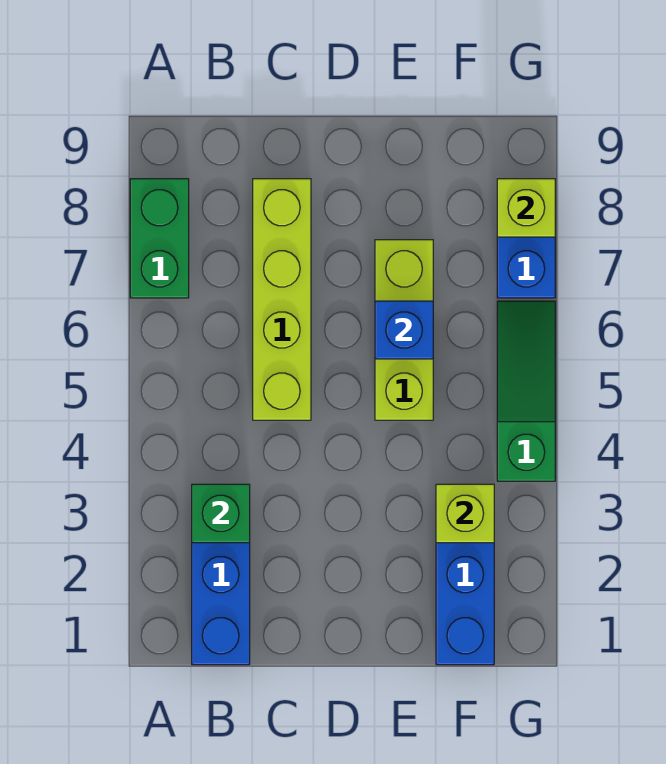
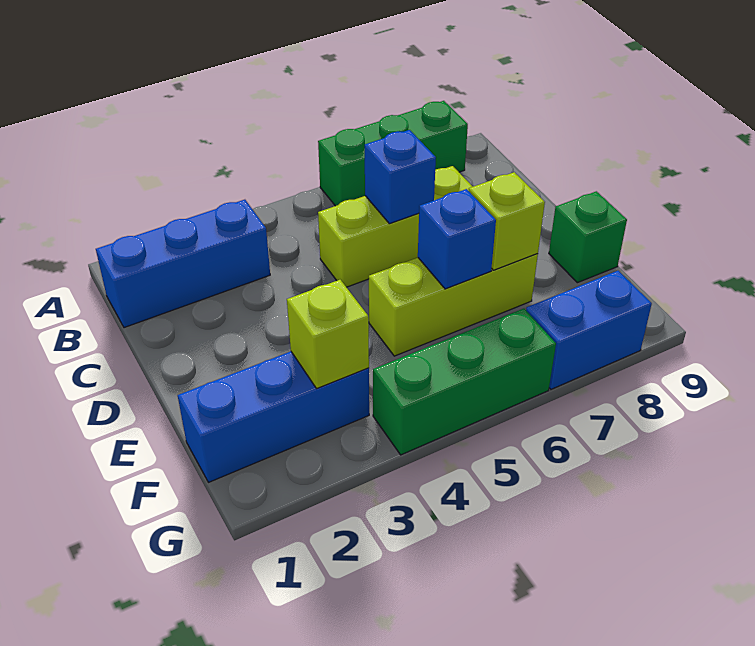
green 1x2 brick [130,179,189,298] -> green 1x3 brick [318,101,468,206]
green 1x1 brick [192,484,250,543] -> green 1x1 brick moved to [549,191,627,283]
lime 1x4 brick [253,179,311,420] -> lime 1x3 brick [318,166,473,287]
none -> blue 1x1 brick [365,130,436,224]
green 1x3 slope [497,301,555,481] -> green 1x3 brick [373,308,556,455]
lime 1x1 brick [497,179,555,237] -> lime 1x1 brick moved to [469,172,545,270]

